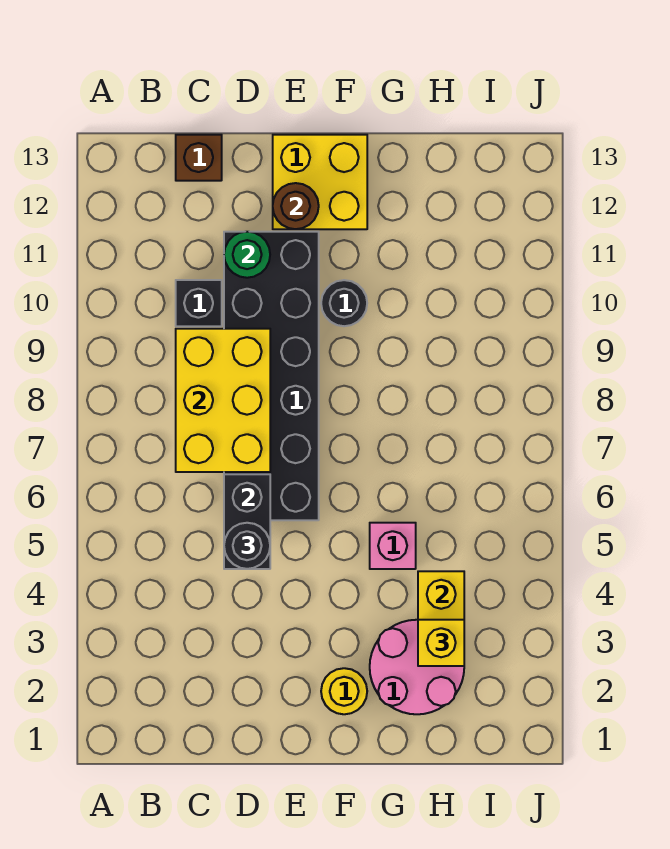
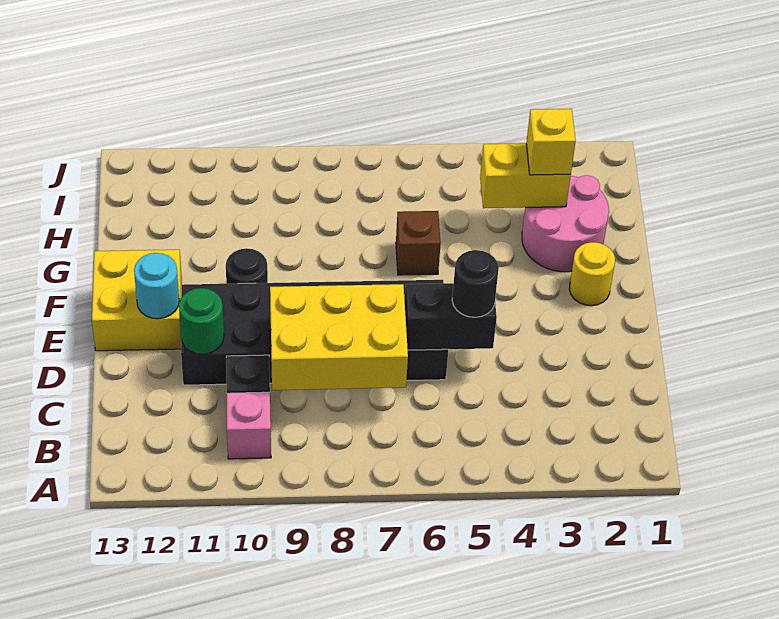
brown 1x1 brick [176,135,222,181] -> brown 1x1 brick moved to [396,211,441,275]
brown 1x1 round brick [273,183,319,229] -> cyan 1x1 round brick [134,253,179,319]
pink 1x1 brick [370,523,416,569] -> pink 1x1 brick moved to [227,392,271,459]

